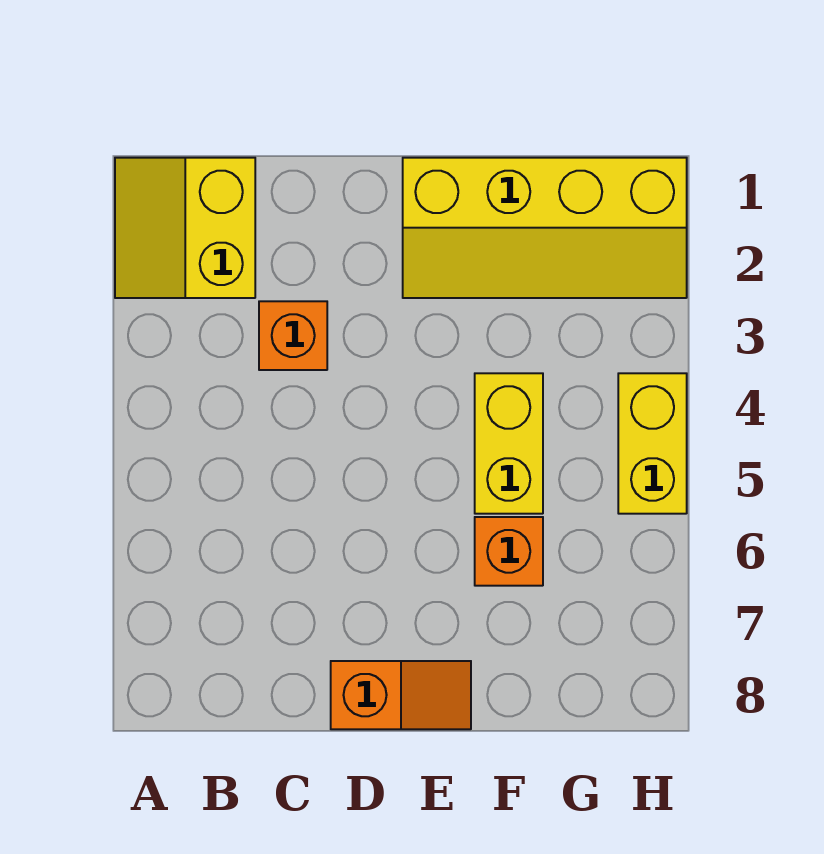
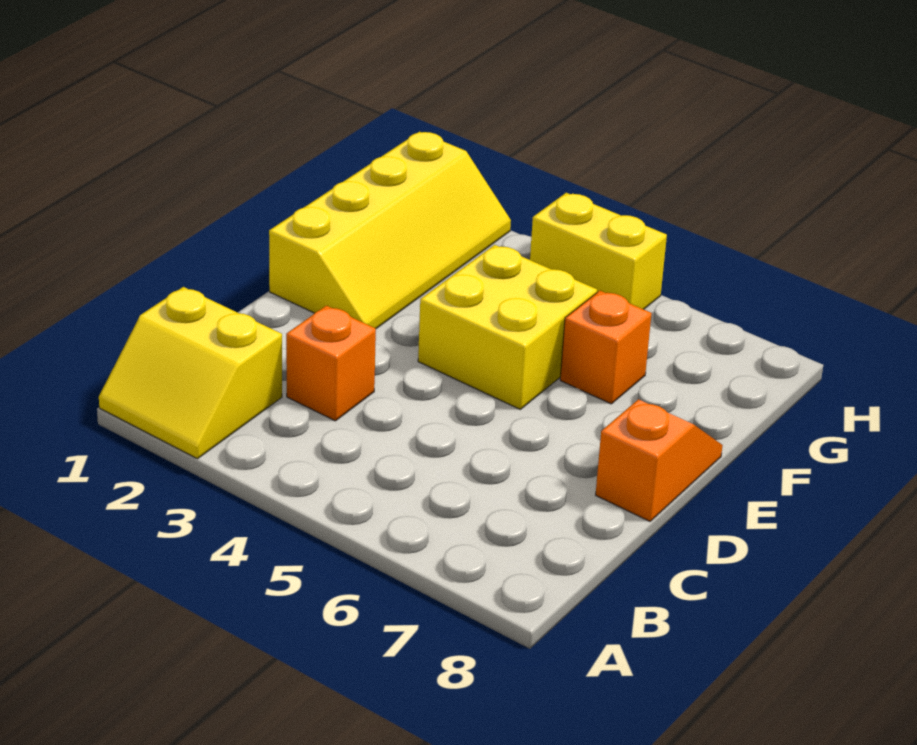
yellow 1x2 brick [475,373,543,514] -> yellow 2x2 brick [418,245,597,409]

